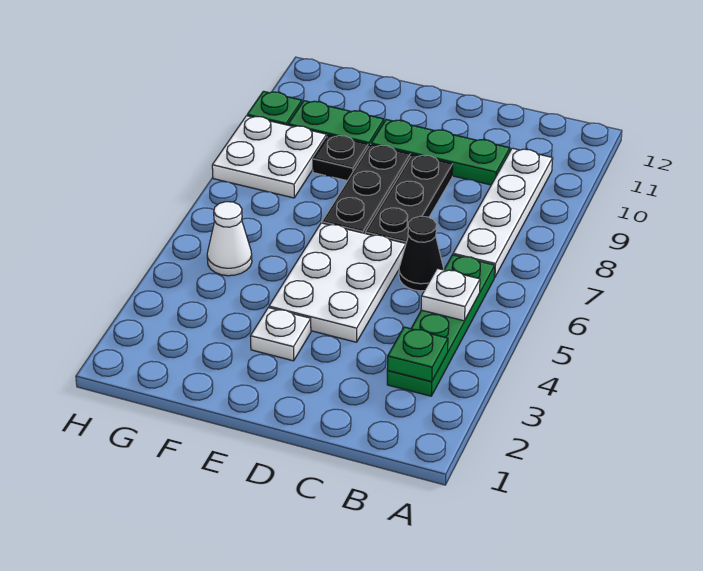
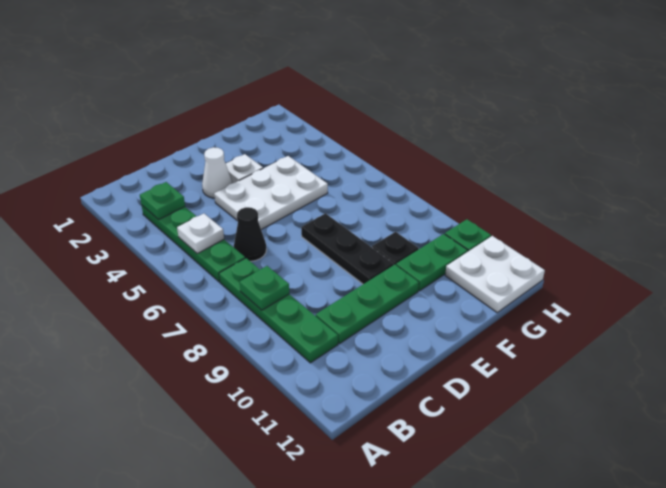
white 1x4 plate [453,148,553,278] -> green 1x4 plate [219,258,338,363]
none -> green 1x1 plate [240,266,289,310]
white 2x3 plate [269,223,406,342] -> white 2x3 plate turned to [214,156,328,230]
black 1x3 plate [365,154,453,243] -> none
white 1x1 cone [207,202,252,276] -> white 1x1 cone moved to [202,147,232,198]
white 2x2 plate [212,116,327,198] -> white 2x2 plate moved to [445,236,545,312]

